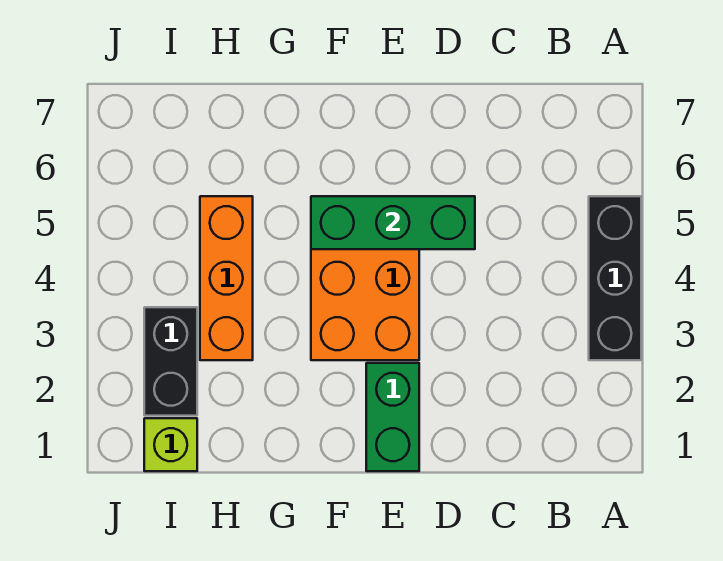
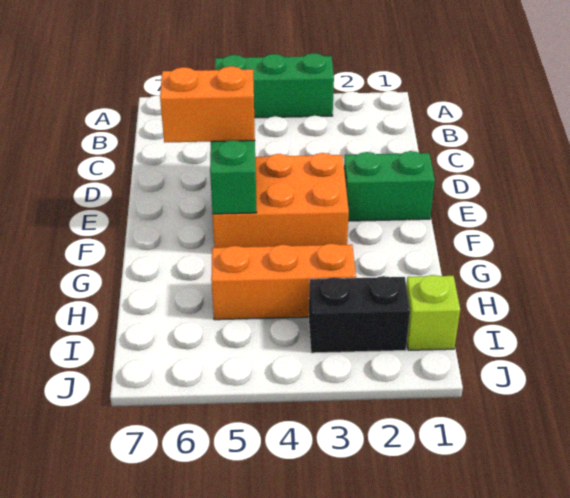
black 1x3 brick [589,196,641,360] -> green 1x3 brick [215,53,334,118]
none -> orange 1x2 brick [160,66,255,143]

